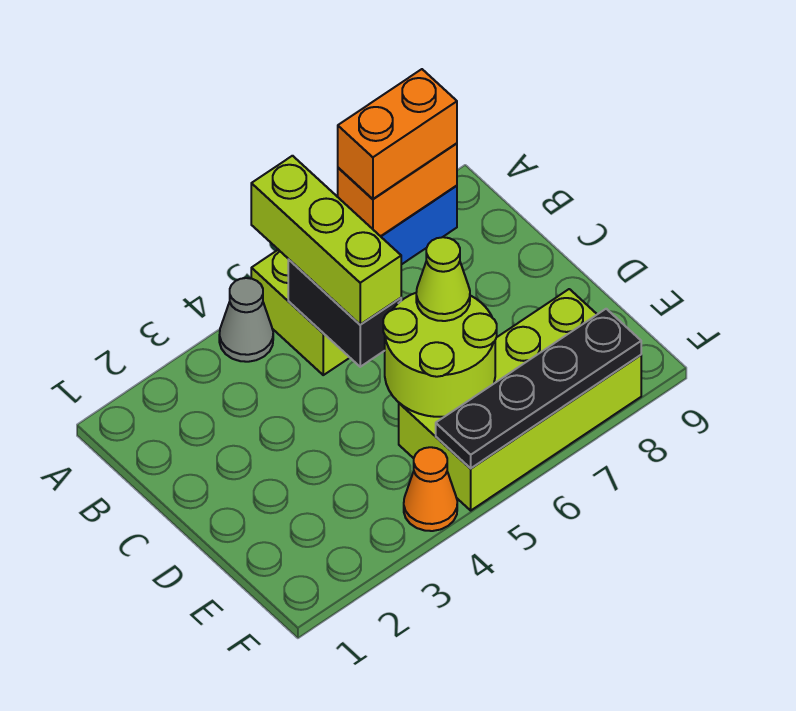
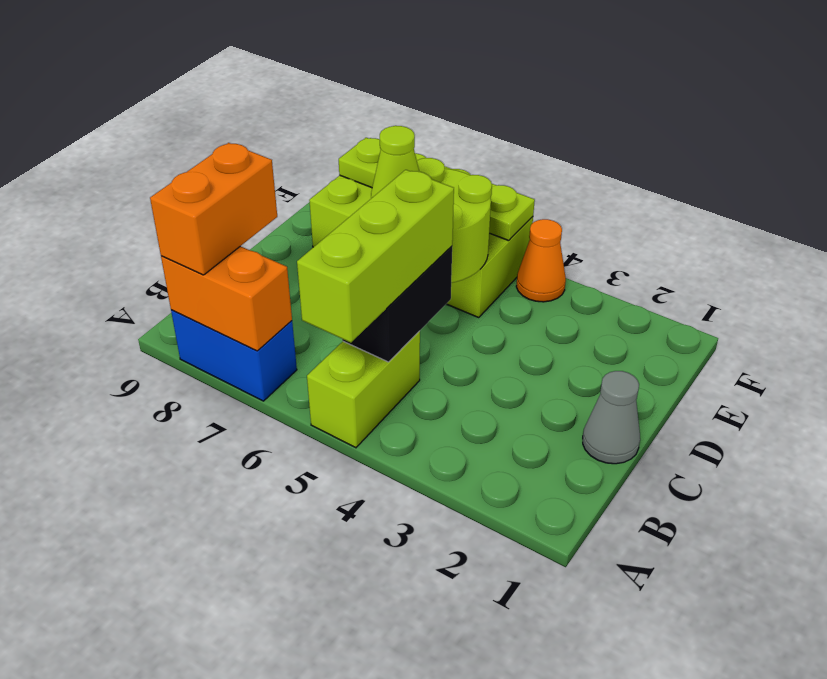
grey 1x1 cone [219,278,273,362] -> grey 1x1 cone moved to [583,371,640,464]
orange 1x2 brick [338,69,457,199] -> orange 1x2 brick turned to [150,143,277,275]
black 1x4 plate [436,309,641,468] -> lime 1x4 plate [339,138,535,241]

